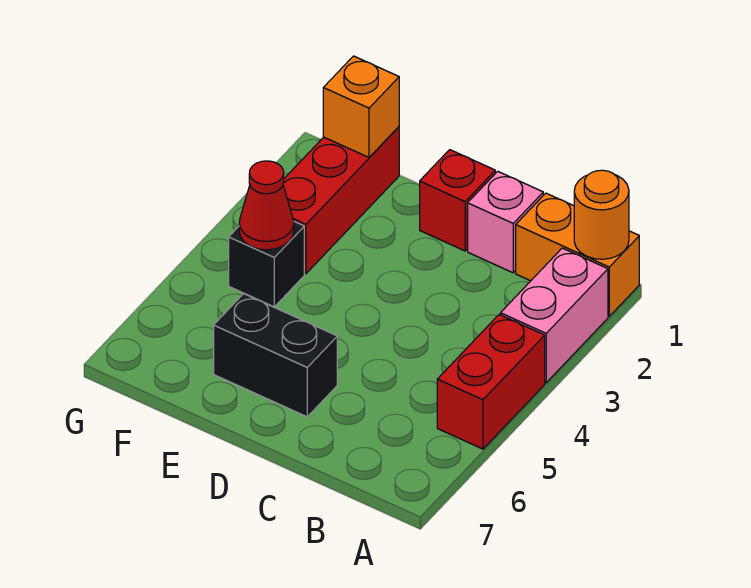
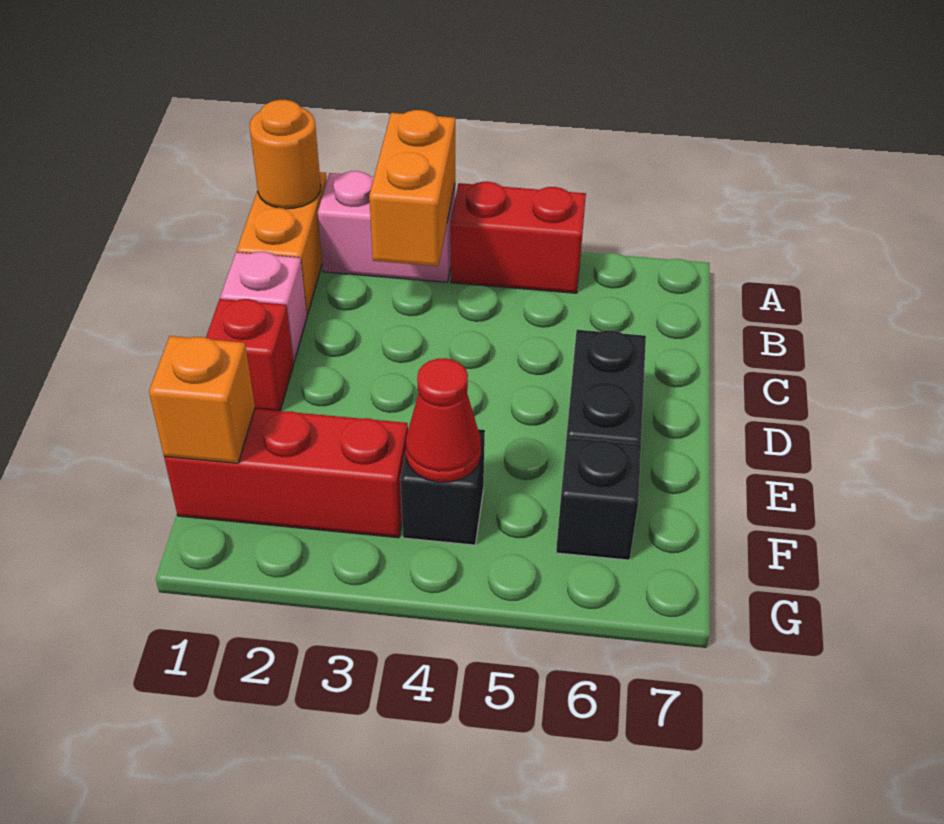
none -> orange 1x2 brick [369,110,455,266]
none -> black 1x1 brick [556,437,641,560]

